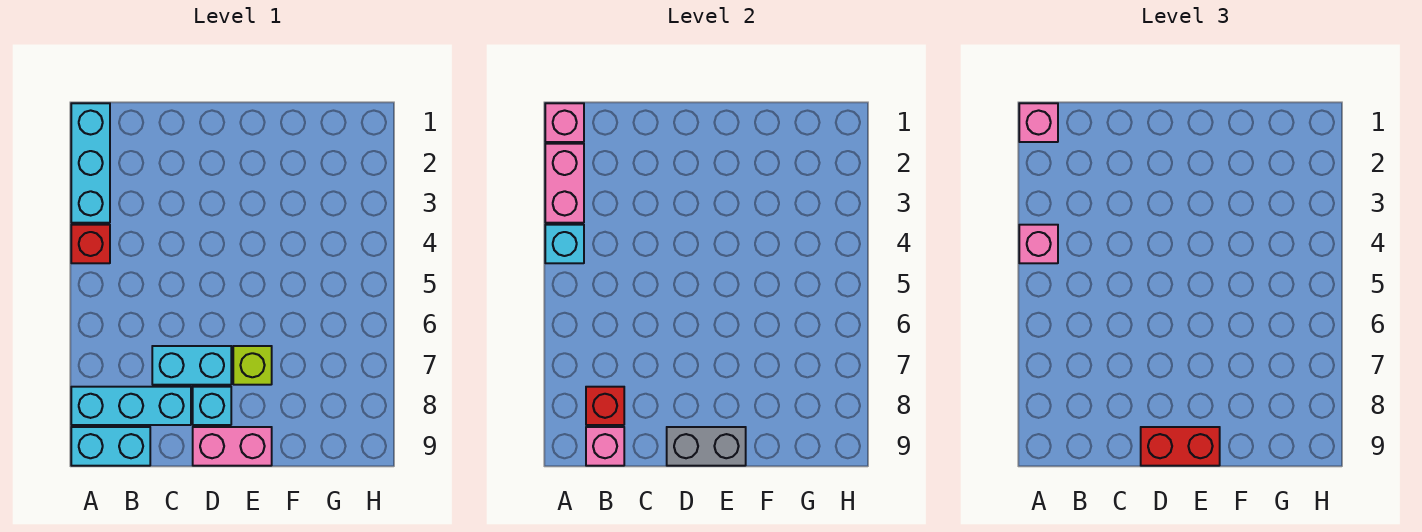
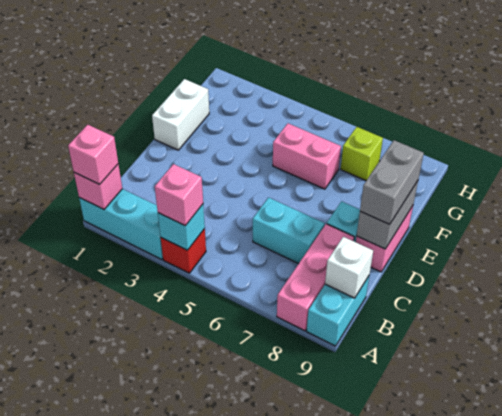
pink 1x2 brick [545,144,584,223] -> pink 1x2 brick moved to [273,123,341,189]
cyan 1x3 brick [71,387,191,425] -> pink 1x3 brick [277,224,354,331]
red 1x1 brick [586,387,624,425] -> none
pink 1x1 brick [586,427,624,466] -> white 1x1 brick [325,237,373,298]
cyan 1x2 brick [152,346,231,385] -> cyan 1x2 brick turned to [253,198,325,264]
red 1x2 brick [1141,427,1220,466] -> grey 1x2 brick [360,140,424,224]
none -> white 1x2 brick [152,79,209,150]
lime 1x1 brick [233,346,272,385] -> lime 1x1 brick moved to [341,127,383,181]

